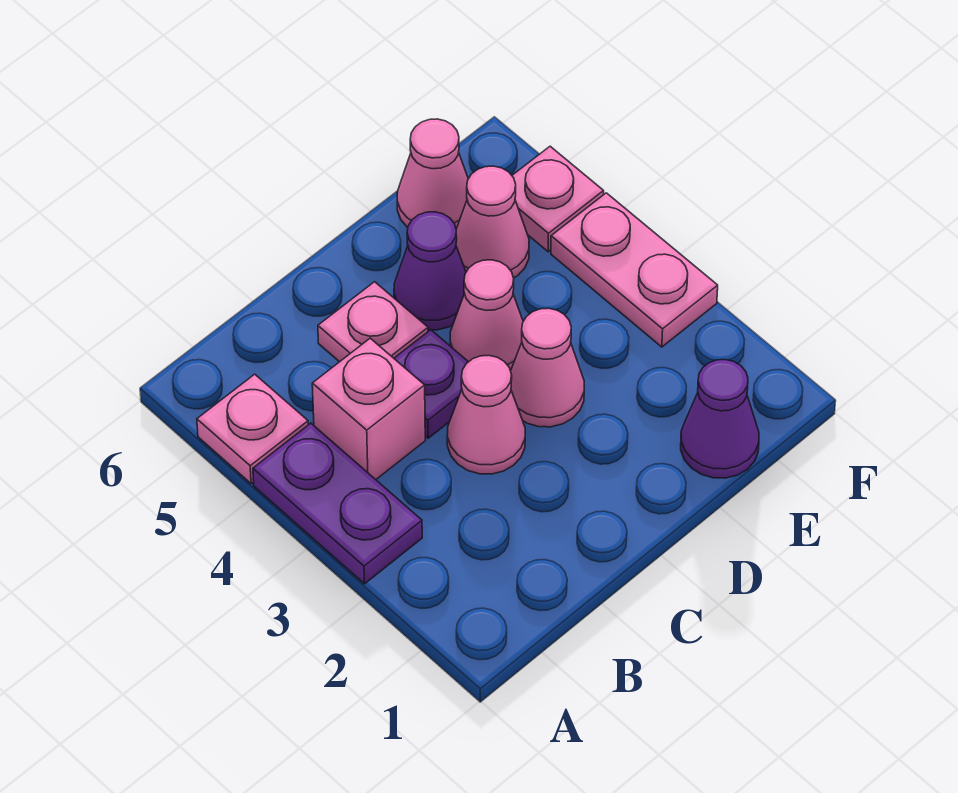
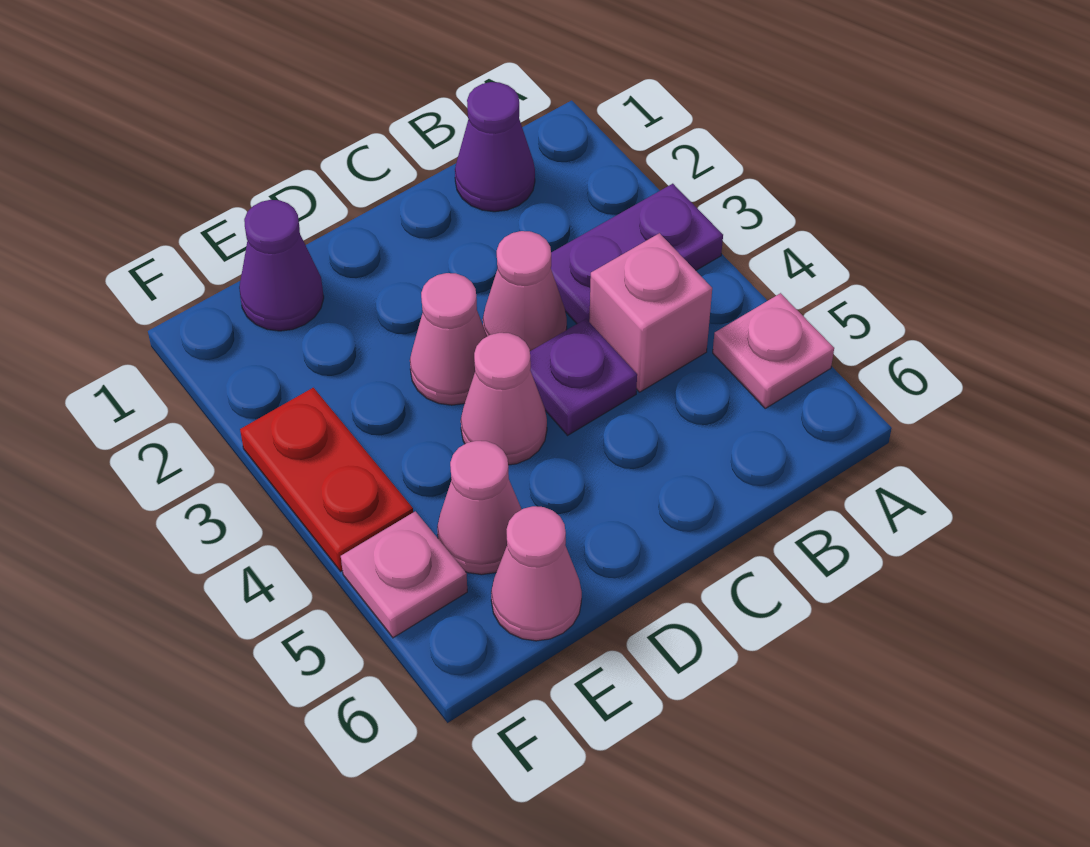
purple 1x2 plate [253,423,422,584] -> purple 1x2 plate turned to [551,184,723,324]
pink 1x1 plate [318,282,428,362] -> none
purple 1x1 cone [394,212,466,330] -> purple 1x1 cone moved to [455,82,535,212]
pink 1x2 plate [551,193,718,347] -> red 1x2 plate [240,388,413,571]

